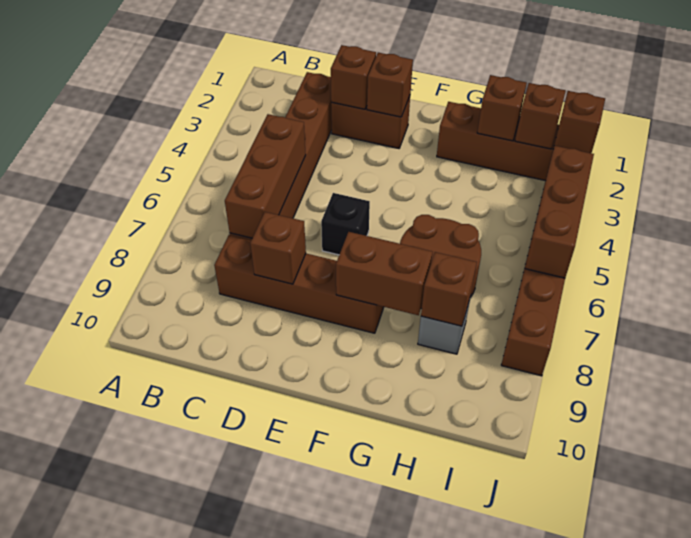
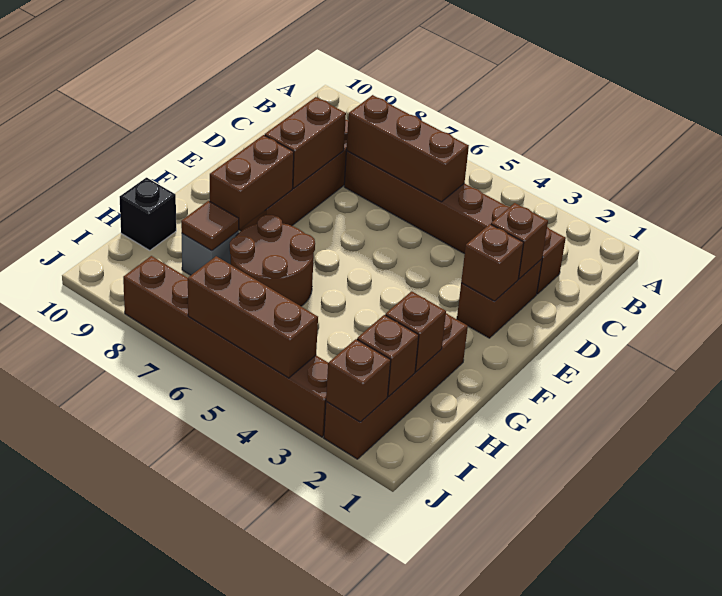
brown 1x1 brick [250,212,306,284] -> brown 1x2 brick [265,97,346,188]
black 1x1 brick [321,193,370,255] -> black 1x1 brick moved to [120,178,176,250]
brown 1x1 brick [421,252,477,326] -> brown 1x1 tile [181,201,239,251]

